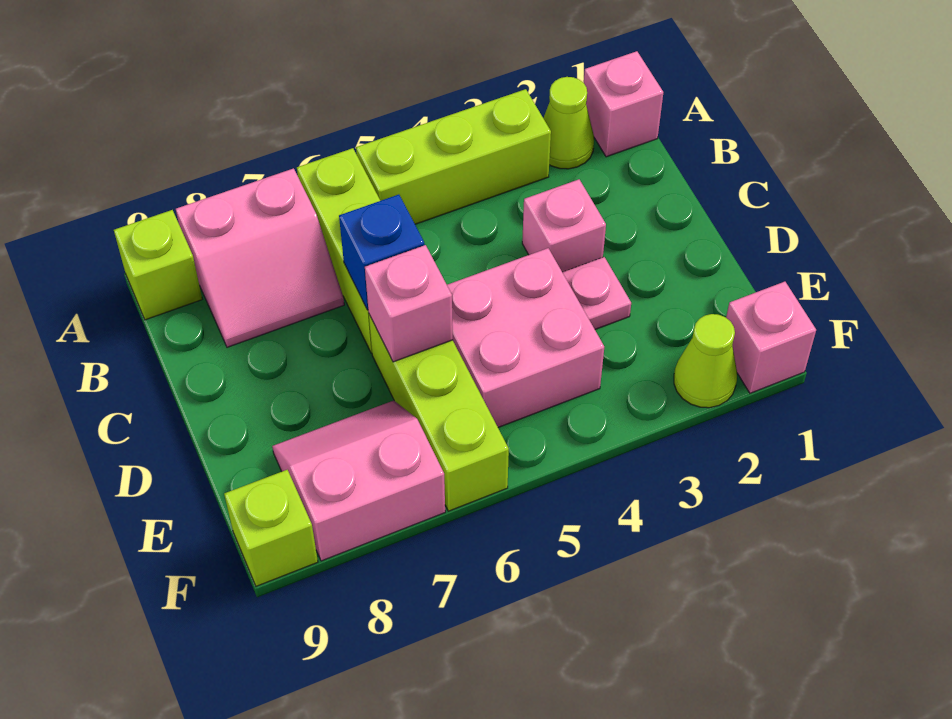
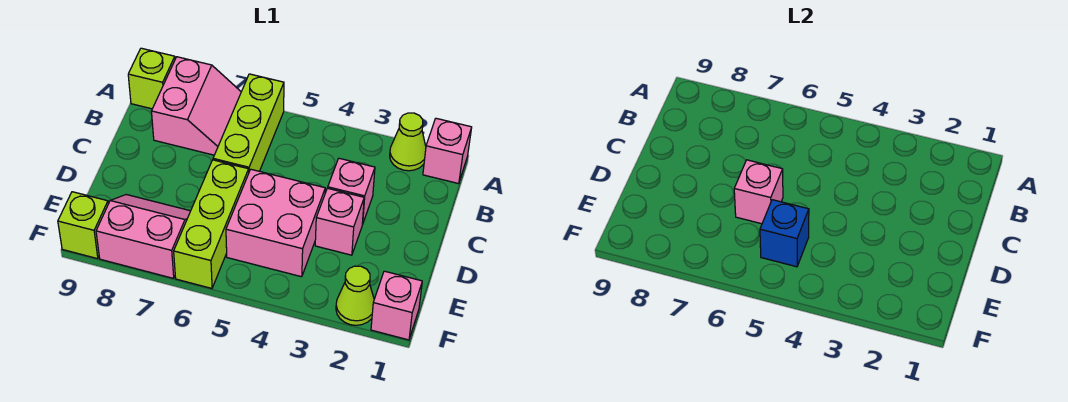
lime 1x3 brick [356,89,551,224] -> none
pink 2x2 slope [176,168,344,347] -> pink 2x2 slope turned to [151,57,241,155]
blue 1x1 brick [339,195,425,310] -> blue 1x1 brick moved to [760,200,809,267]
pink 1x1 plate [562,257,631,329] -> pink 1x1 brick [315,188,364,255]

